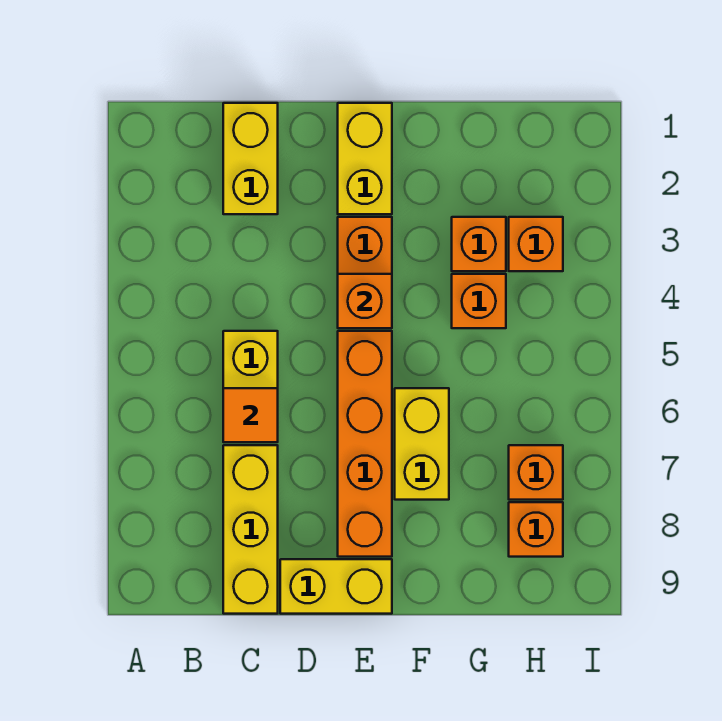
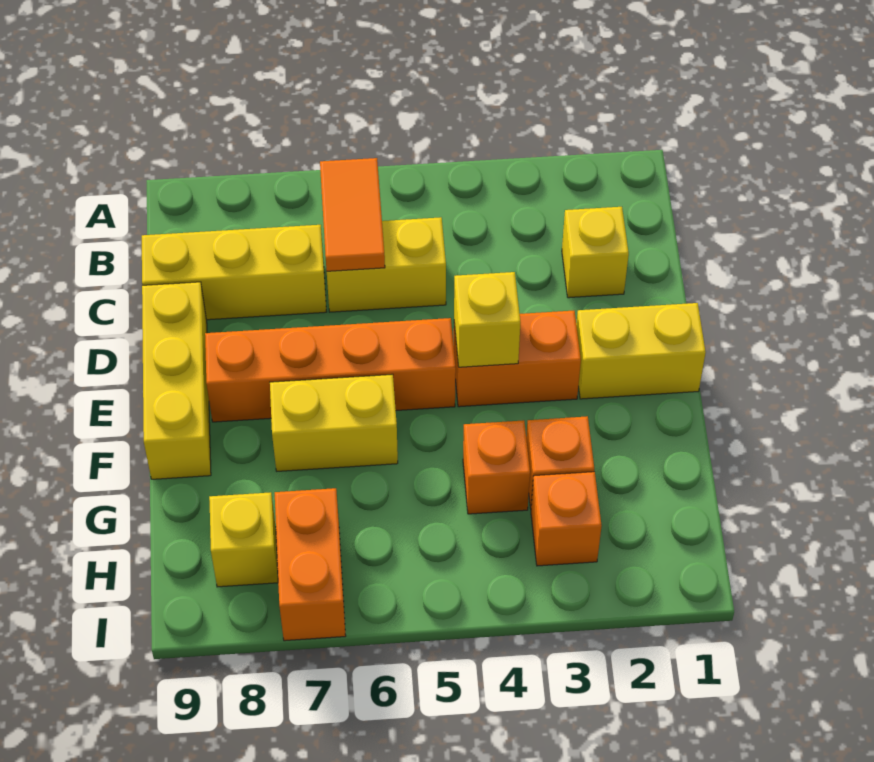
yellow 1x2 brick [223,103,278,214] -> yellow 1x1 brick [562,207,629,298]
orange 1x1 tile [223,388,278,442] -> orange 1x2 tile [320,158,385,271]
yellow 1x2 brick [280,559,392,614] -> yellow 1x3 brick [142,282,211,479]
orange 1x1 brick [338,274,392,328] -> yellow 1x1 brick [454,272,520,367]
orange 1x1 brick [509,445,563,500] -> orange 1x2 brick [275,488,346,641]
orange 1x1 brick [509,502,563,557] -> yellow 1x1 brick [209,492,278,587]

